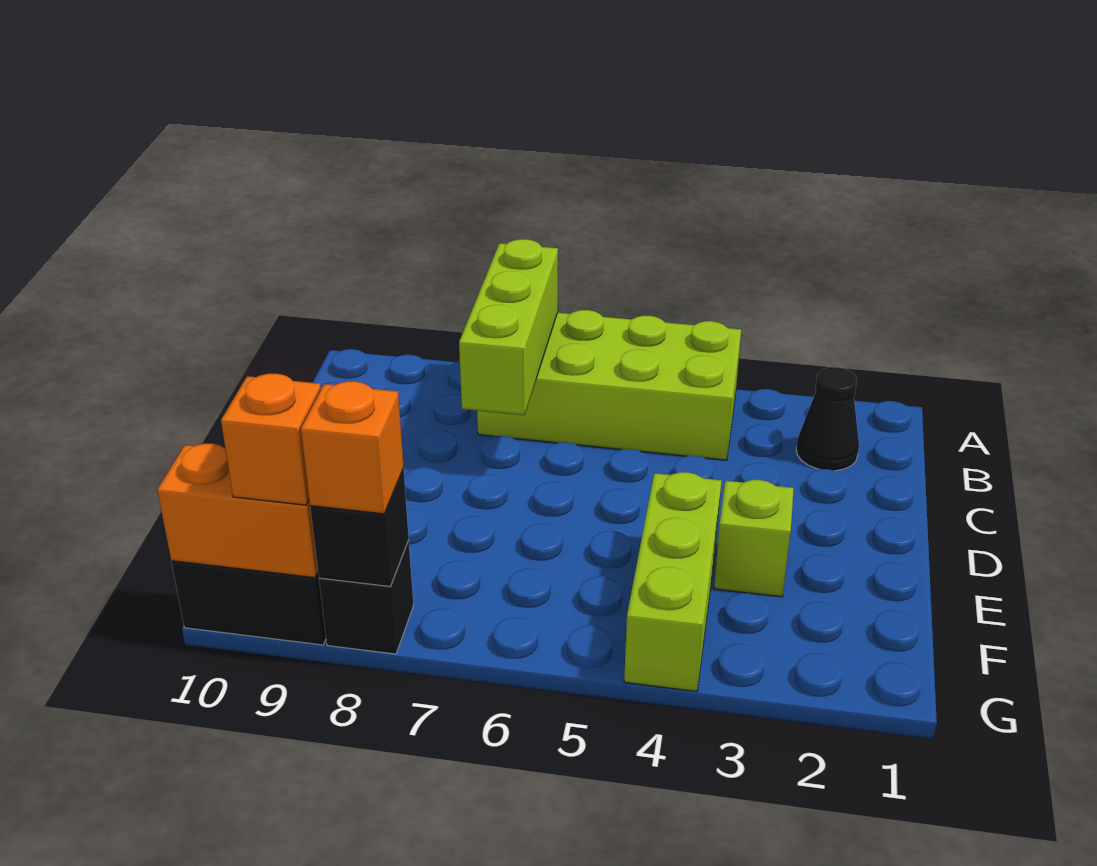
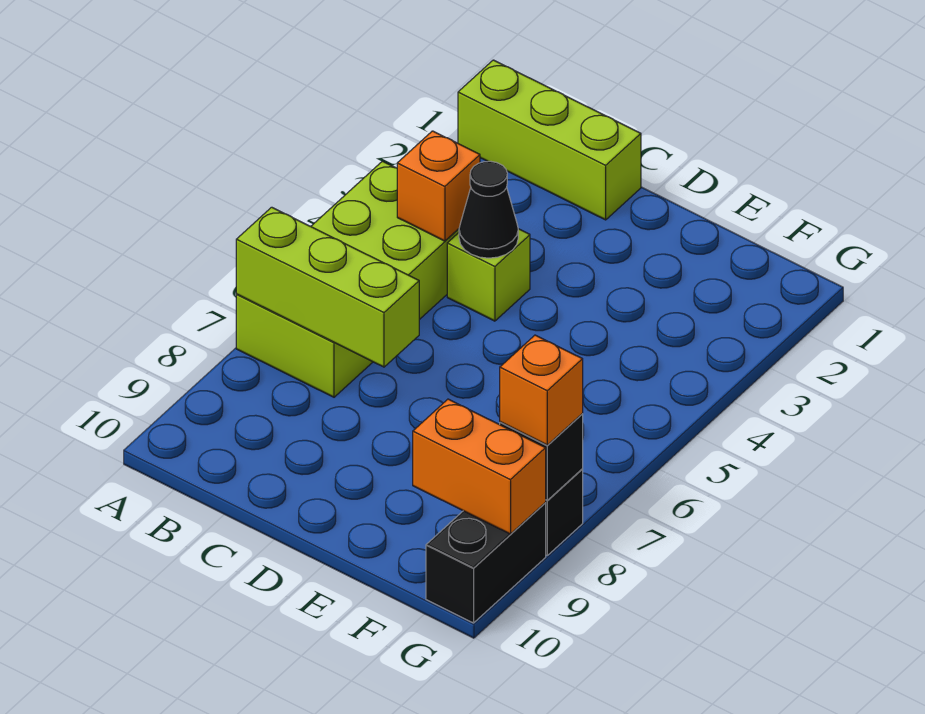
black 1x1 cone [796,367,859,471] -> black 1x1 cone moved to [459,161,518,258]
lime 1x1 brick [714,480,794,597] -> lime 1x1 brick moved to [447,229,530,321]
lime 1x3 brick [624,472,722,692] -> lime 1x3 brick moved to [458,60,641,220]
orange 1x2 brick [157,443,318,578] -> orange 1x2 brick turned to [413,399,546,534]
orange 1x1 brick [221,374,321,505] -> orange 1x1 brick moved to [397,131,480,241]

